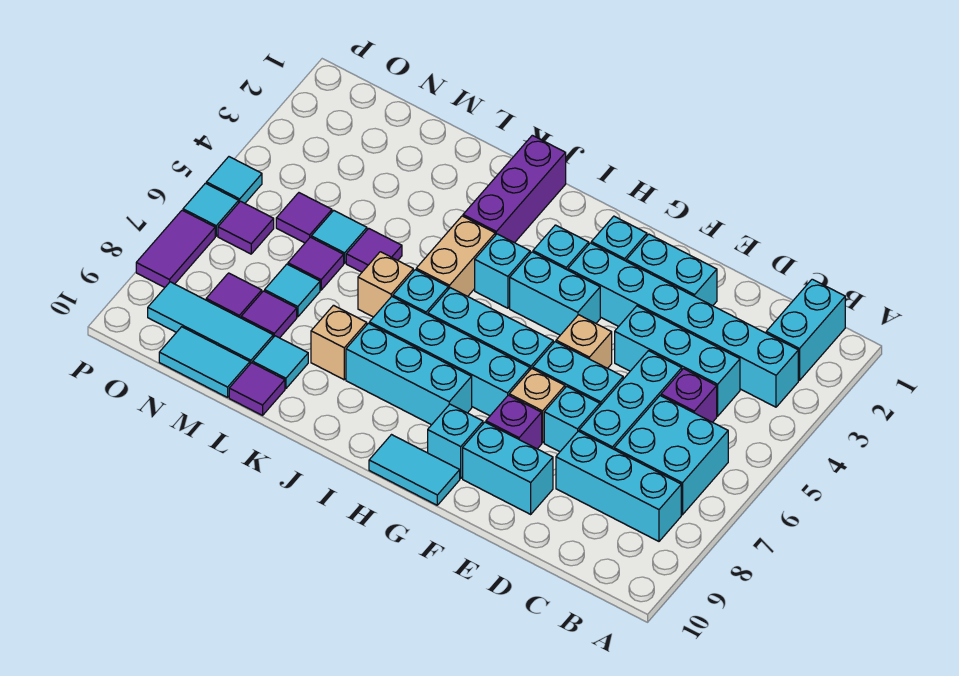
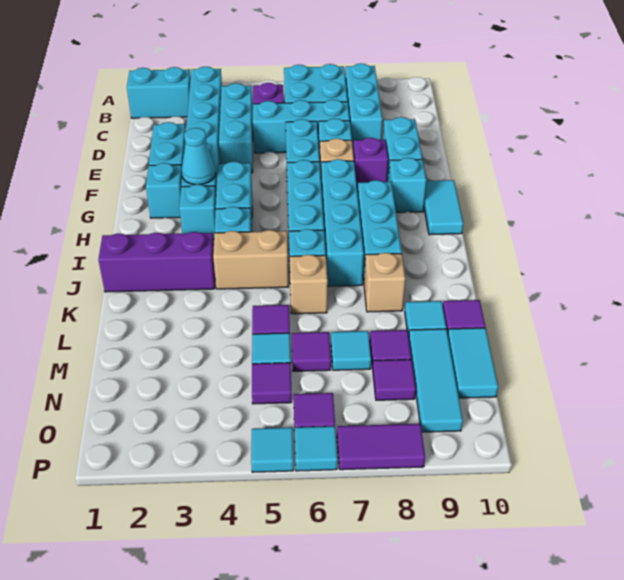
tan 1x1 brick [556,315,612,368] -> none
none -> cyan 1x1 cone [182,128,216,185]

